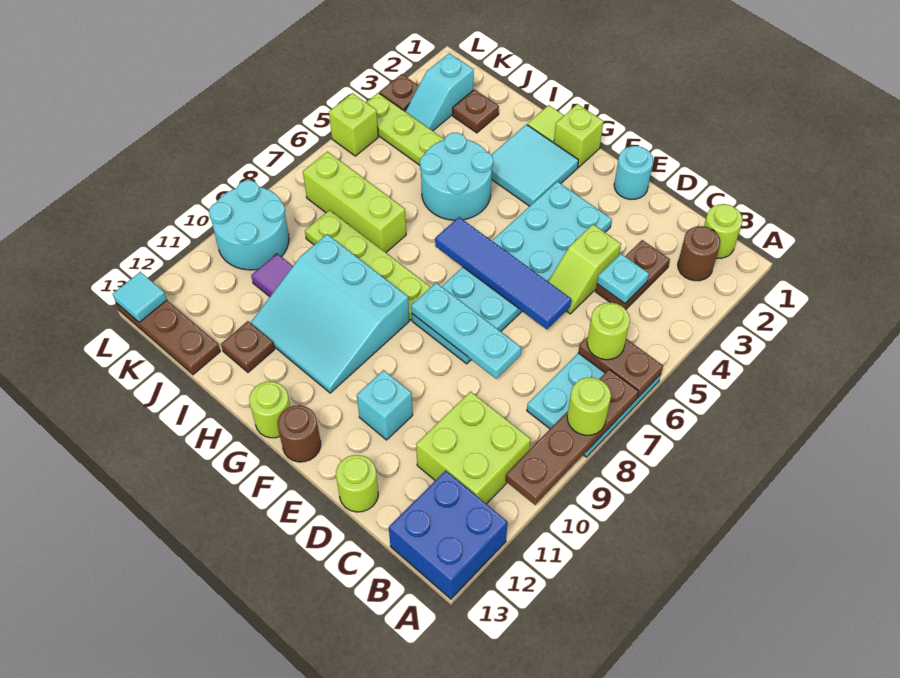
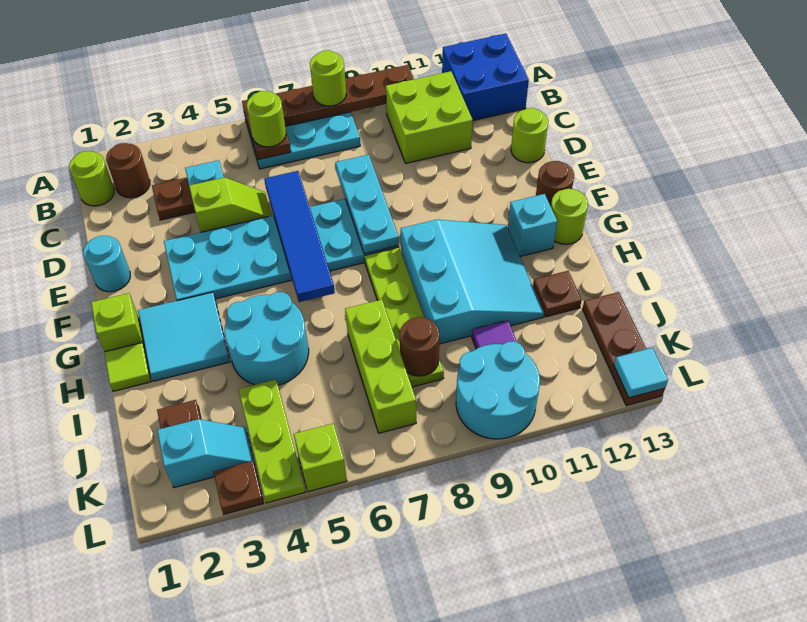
cyan 1x1 brick [357,370,413,440] -> cyan 1x1 brick moved to [508,194,557,256]
none -> brown 1x1 round brick [400,317,439,376]

